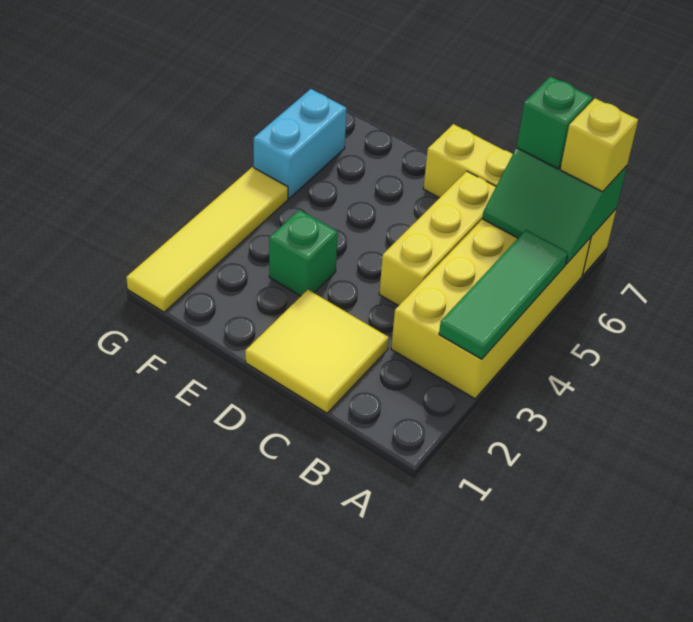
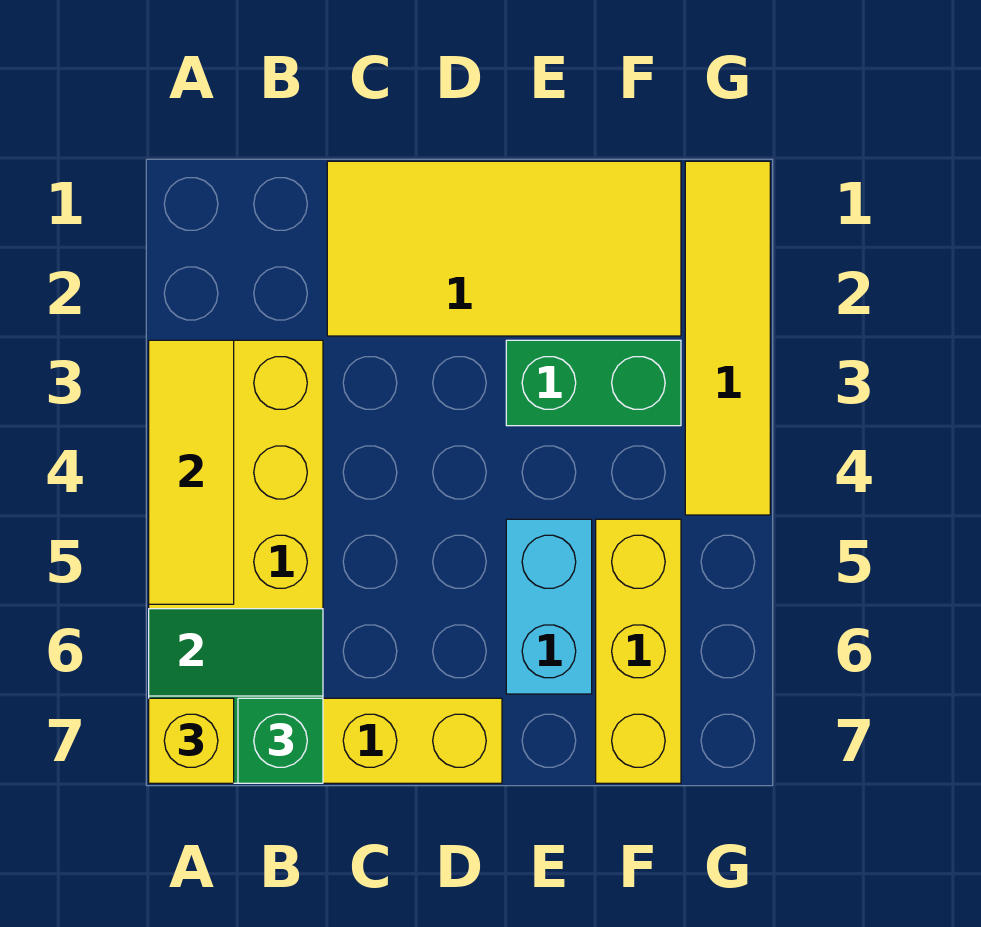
green 1x3 tile [439,230,568,359] -> yellow 1x3 tile [149,340,234,604]
yellow 2x2 tile [245,290,389,413] -> yellow 2x4 tile [327,161,681,336]
yellow 1x3 brick [379,171,496,306] -> yellow 1x3 brick moved to [596,519,681,783]
green 1x1 brick [269,210,338,296] -> green 1x2 brick [506,340,681,426]
cyan 1x2 brick [254,89,347,198] -> cyan 1x2 brick moved to [506,519,592,694]

